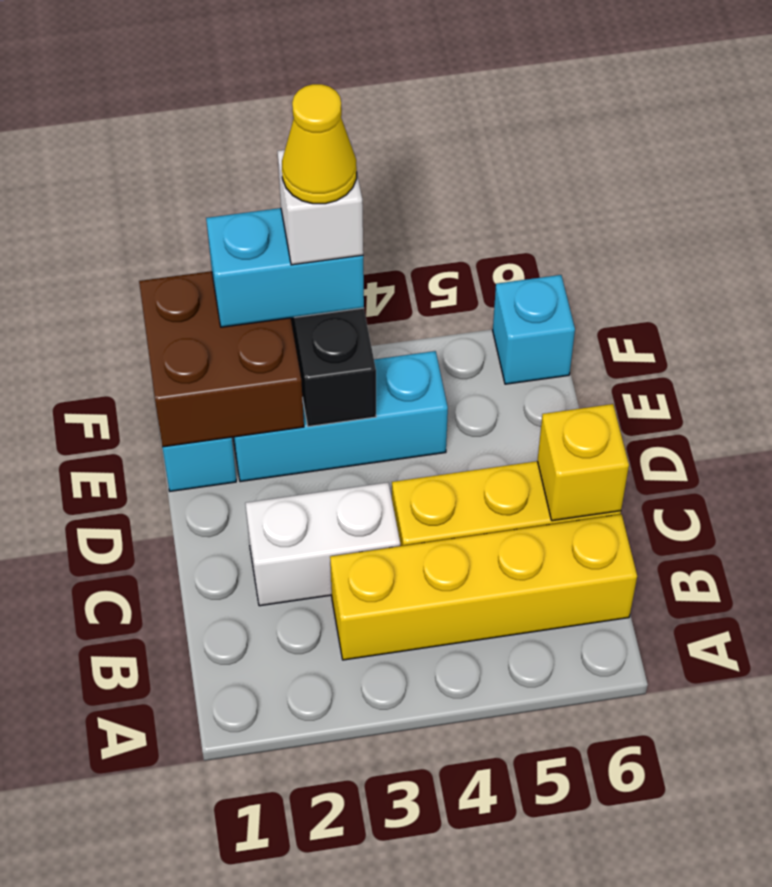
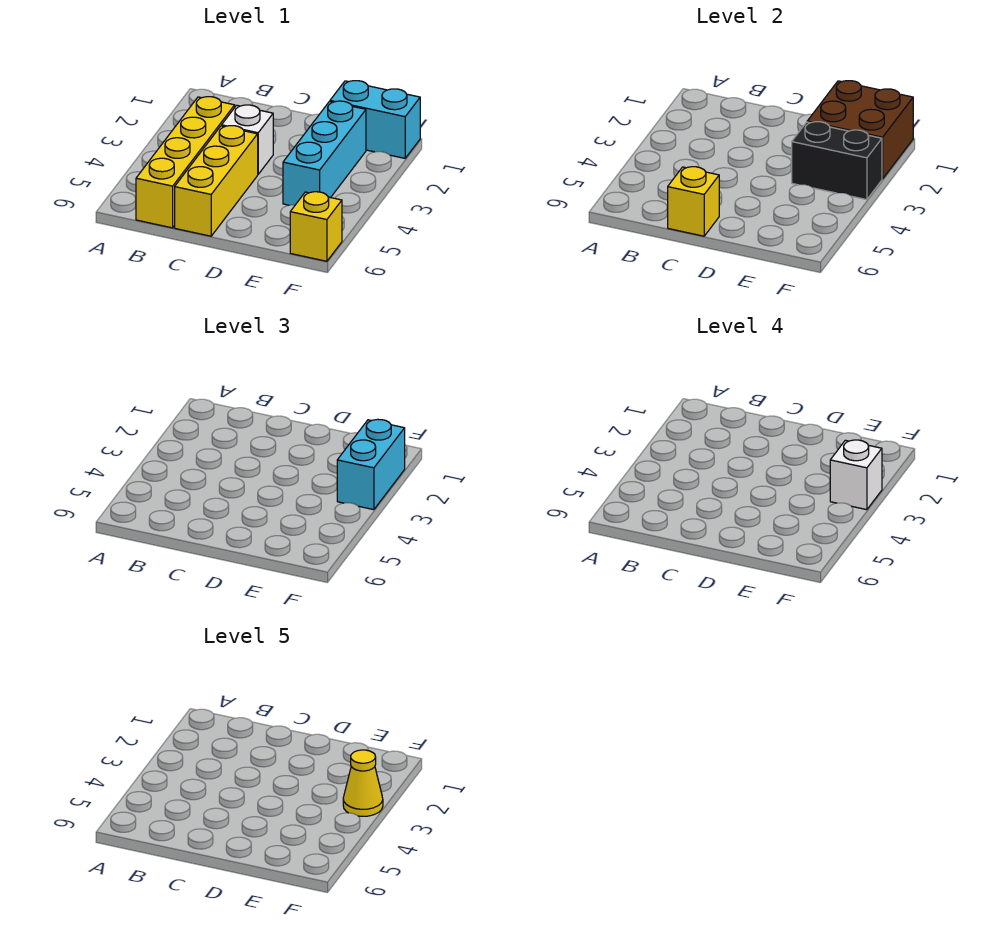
white 1x2 brick [245,482,400,606] -> white 1x1 brick [222,105,273,174]
cyan 1x1 brick [493,275,575,384] -> yellow 1x1 brick [290,192,342,261]

